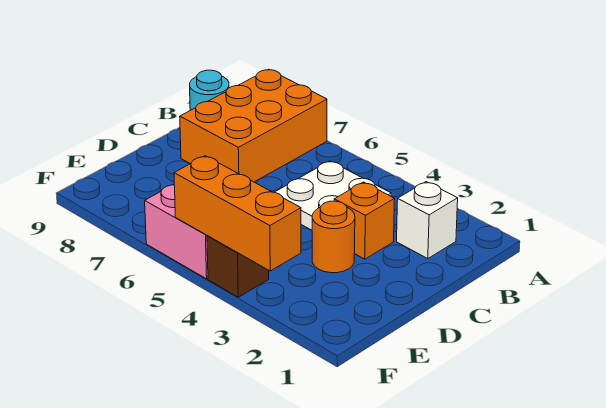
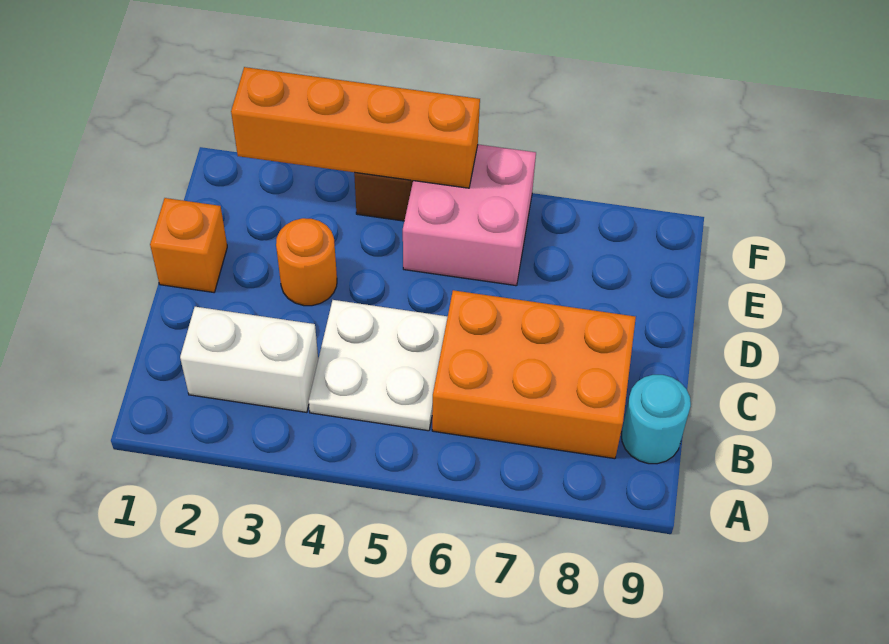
orange 2x3 brick [180,69,327,182] -> orange 2x3 brick turned to [432,290,636,459]
white 1x1 brick [397,182,458,259] -> white 1x2 brick [180,307,318,412]
orange 1x1 brick [334,182,395,259] -> orange 1x1 brick moved to [150,198,227,292]
orange 1x3 brick [174,156,301,271] -> orange 1x4 brick [231,67,480,188]

